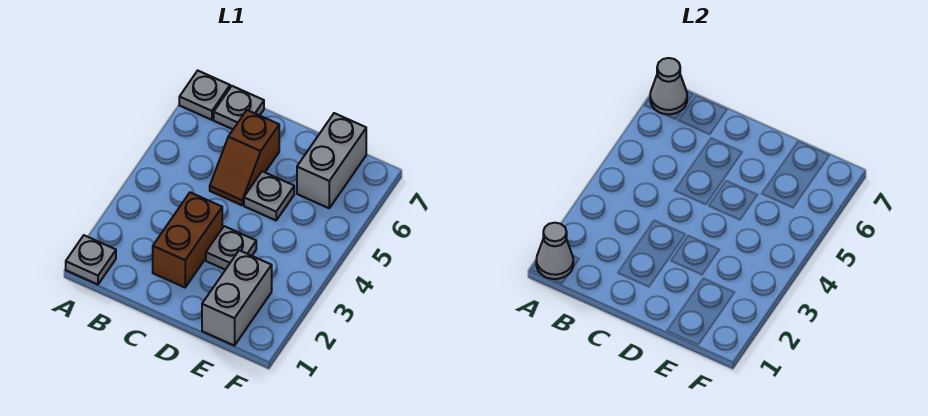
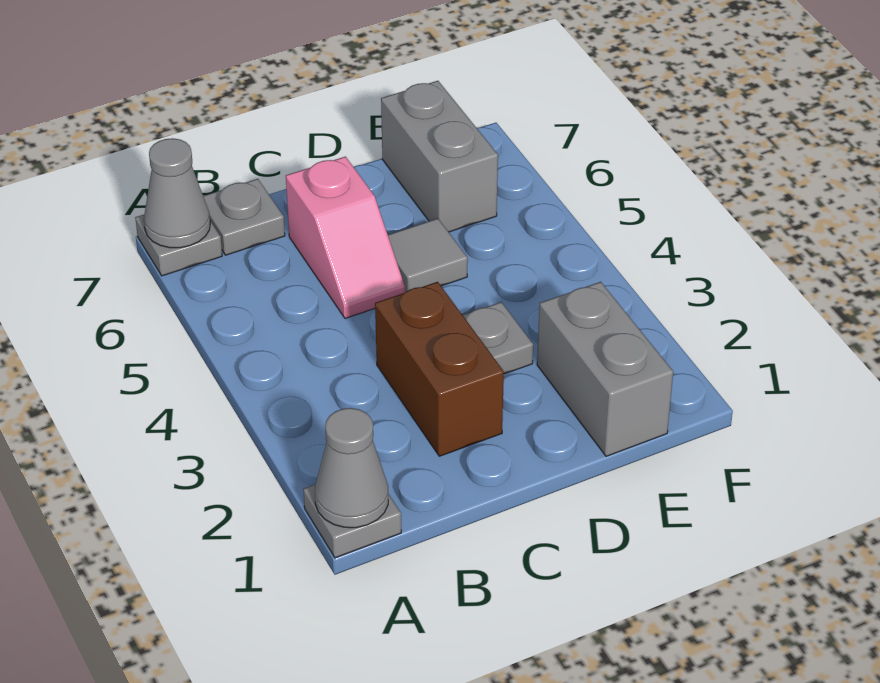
brown 1x2 slope [210,110,279,205] -> pink 1x2 slope [286,157,405,319]
grey 1x1 plate [244,171,294,220] -> grey 1x1 tile [388,218,468,292]

